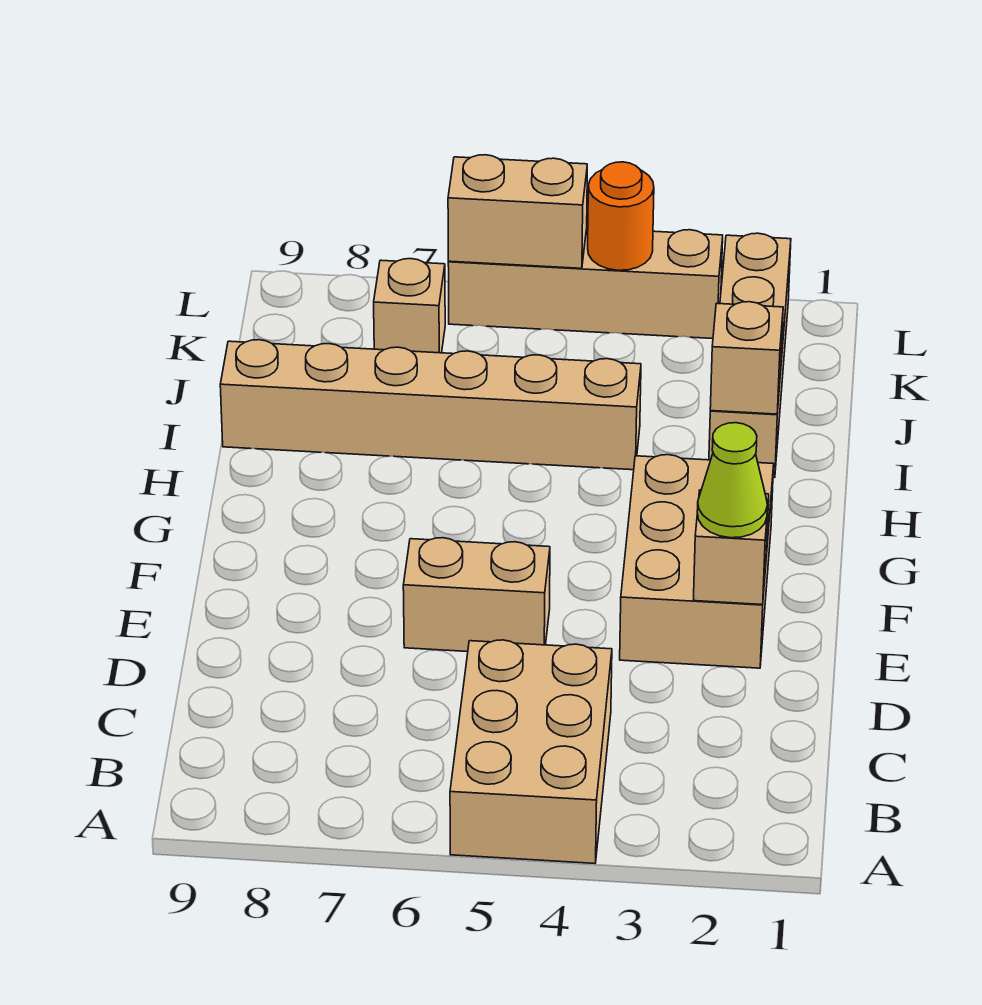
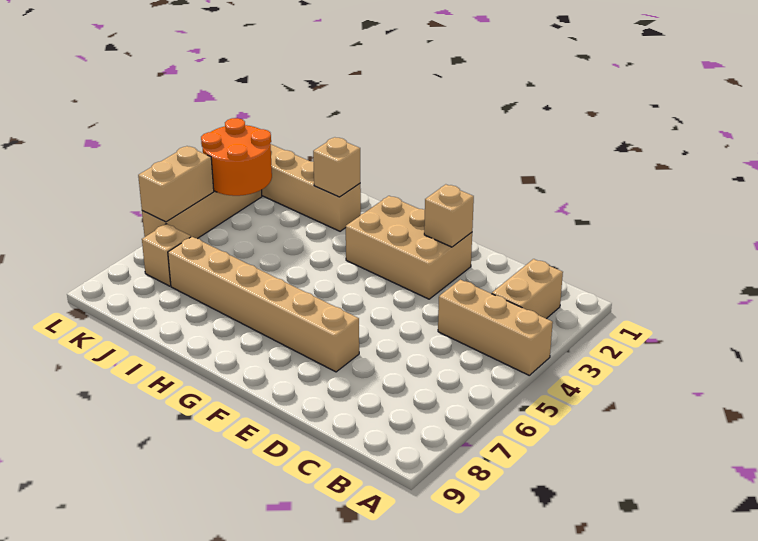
tan 2x3 brick [450,640,612,863] -> tan 1x3 brick [438,280,553,375]
lime 1x1 cone [697,423,767,538] -> none
tan 1x2 brick [403,538,550,652] -> tan 1x2 brick moved to [492,259,563,319]
tan 1x6 brick [220,340,641,470] -> tan 1x6 brick turned to [168,237,359,372]
orange 1x1 round brick [588,162,654,270] -> orange 2x2 round brick [201,118,272,196]

